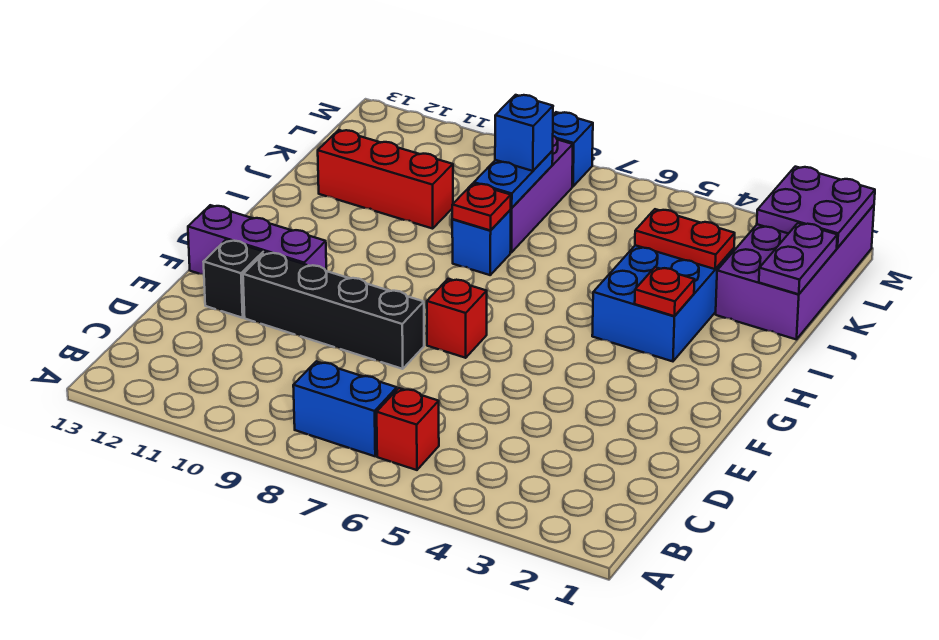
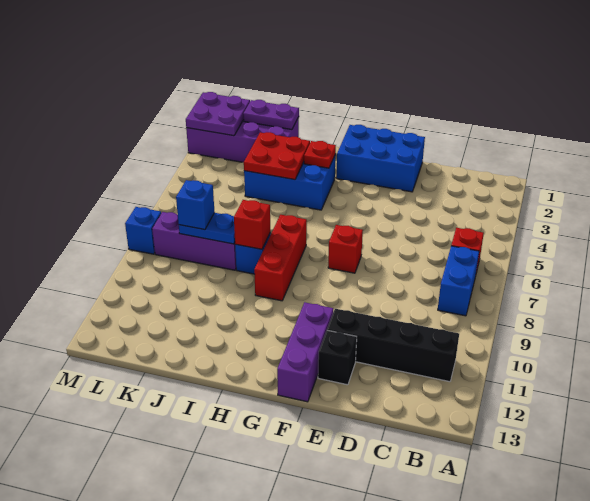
none -> blue 2x3 brick [336,125,425,192]
black 1x4 brick [243,252,424,369] -> black 1x4 brick turned to [327,309,459,382]
red 1x1 plate [452,183,511,230] -> red 1x1 brick [234,200,270,249]
red 1x2 plate [635,209,735,269] -> red 2x2 plate [244,132,310,180]
red 1x3 brick [318,130,453,229] -> red 1x3 brick moved to [254,215,307,301]

